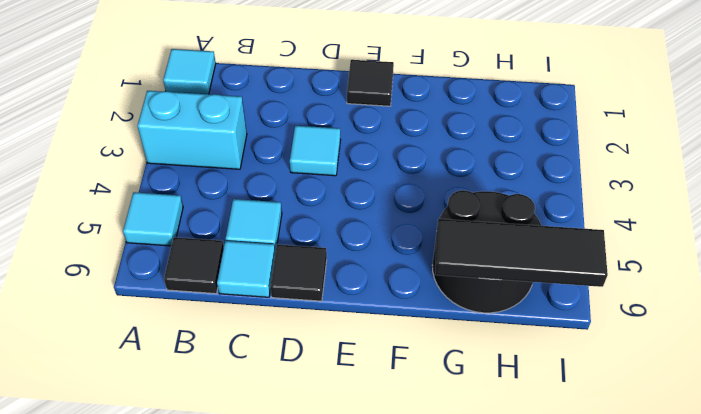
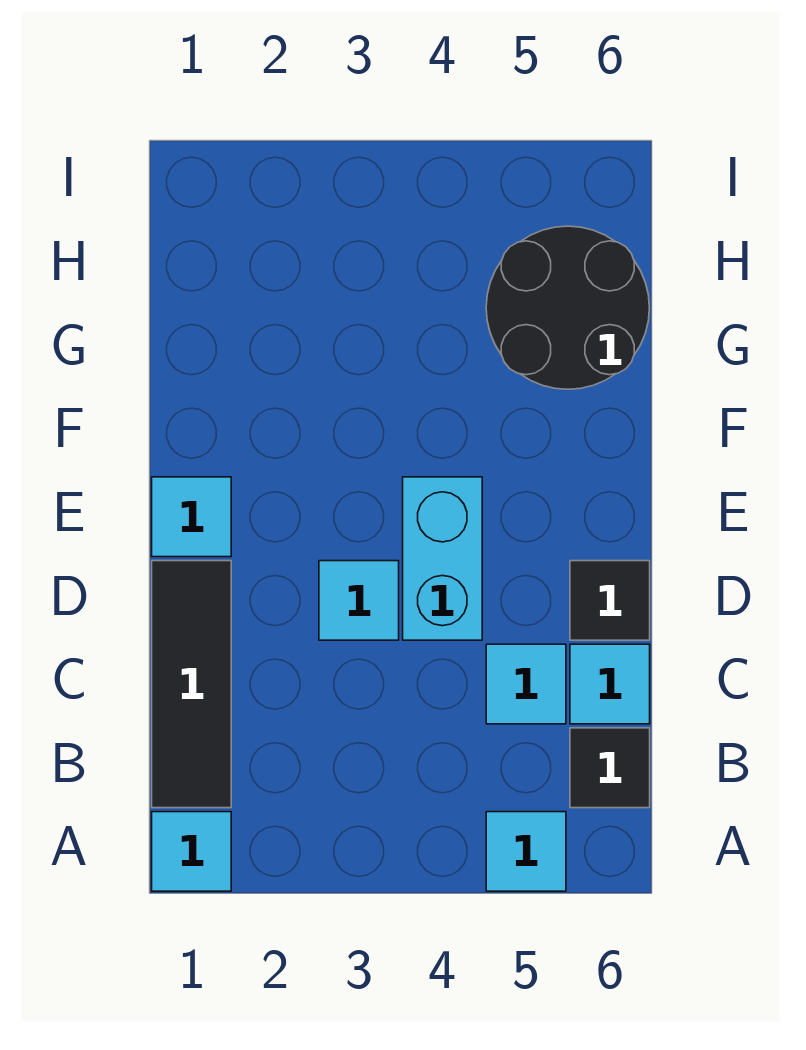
cyan 1x2 brick [137,91,247,169] -> cyan 1x2 brick moved to [403,477,482,640]
black 1x1 tile [347,60,394,106] -> cyan 1x1 tile [152,477,231,557]
black 1x3 tile [435,219,608,287] -> black 1x3 tile moved to [152,561,231,808]

